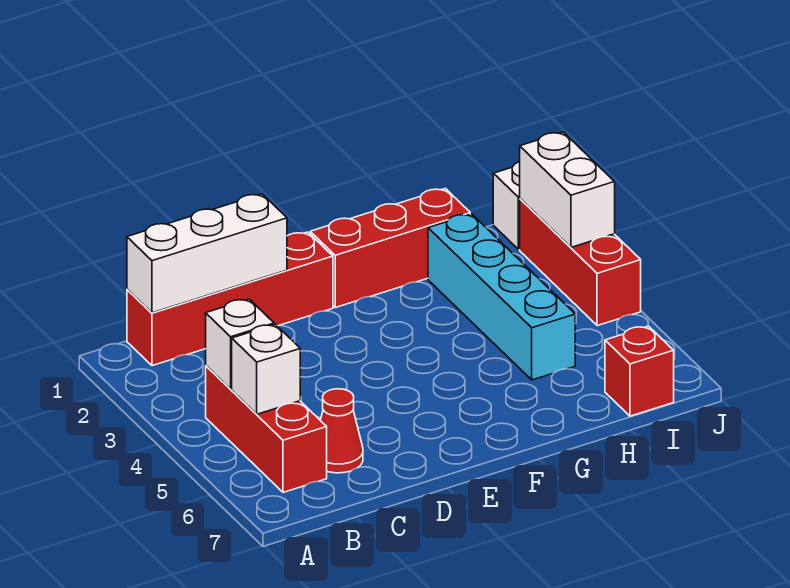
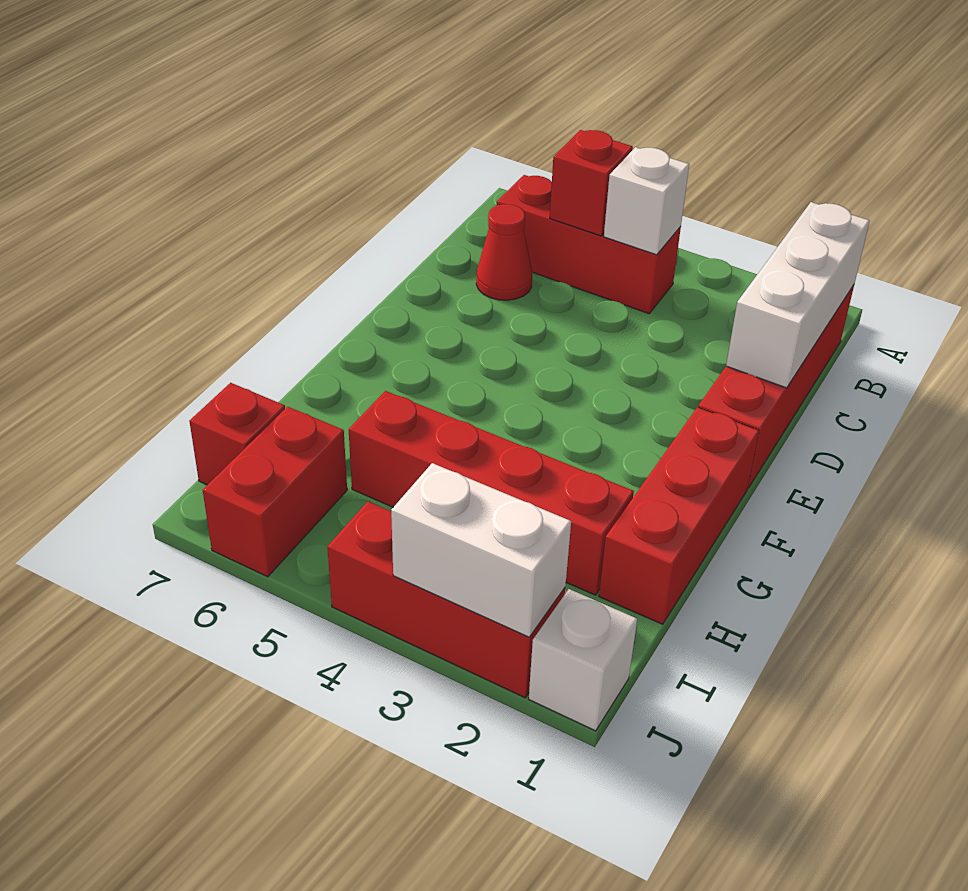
white 1x1 brick [232,324,300,414] -> red 1x1 brick [550,130,633,236]
cyan 1x4 brick [428,214,575,380] -> red 1x4 brick [349,391,634,595]
none -> red 1x2 brick [203,407,347,577]

